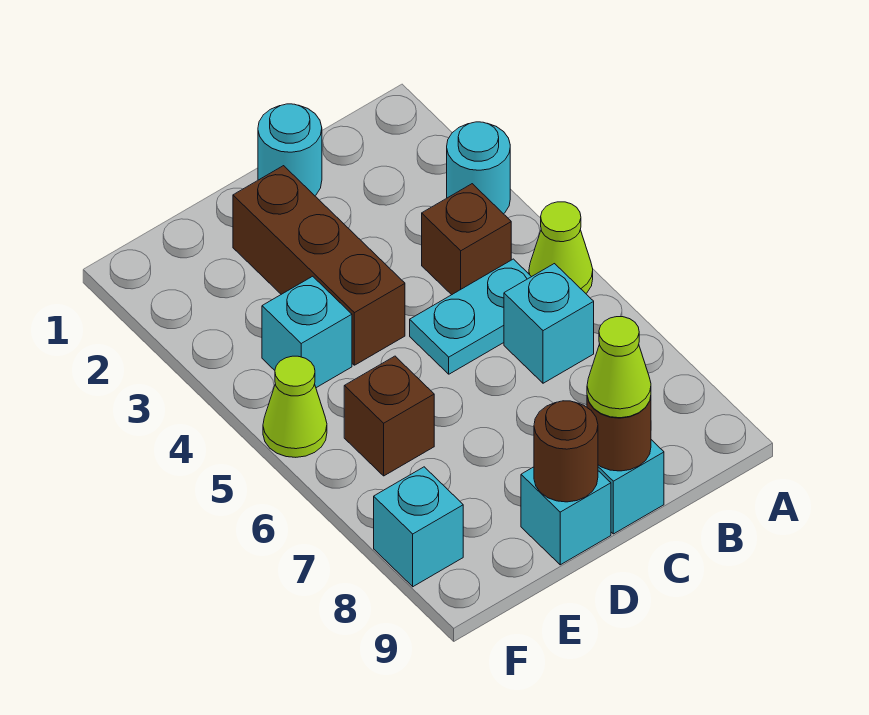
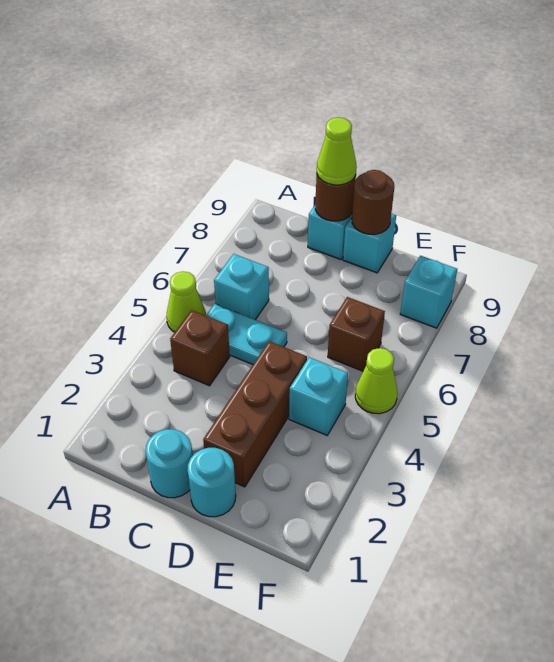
cyan 1x1 round brick [447,122,510,214] -> cyan 1x1 round brick moved to [188,448,236,517]

